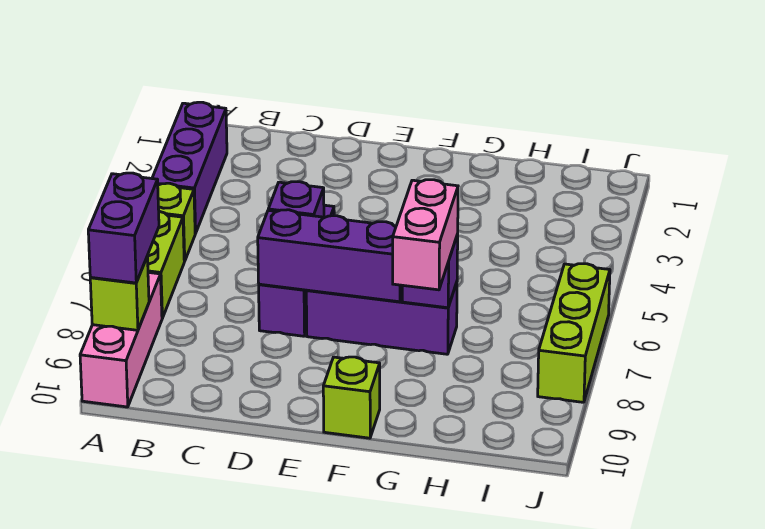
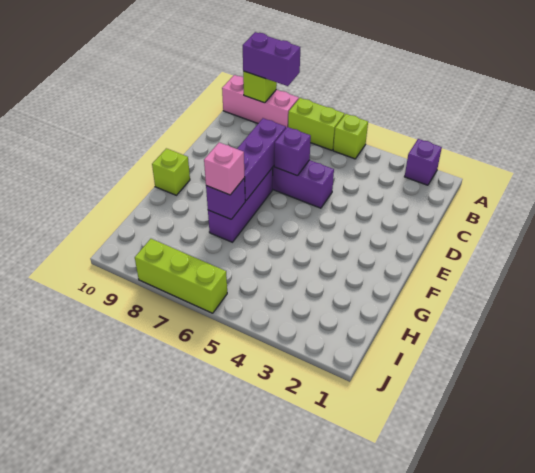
purple 1x3 brick [152,102,227,234] -> purple 1x1 brick [405,139,442,185]
pink 1x2 brick [393,180,458,290] -> pink 1x1 brick [204,142,245,195]

